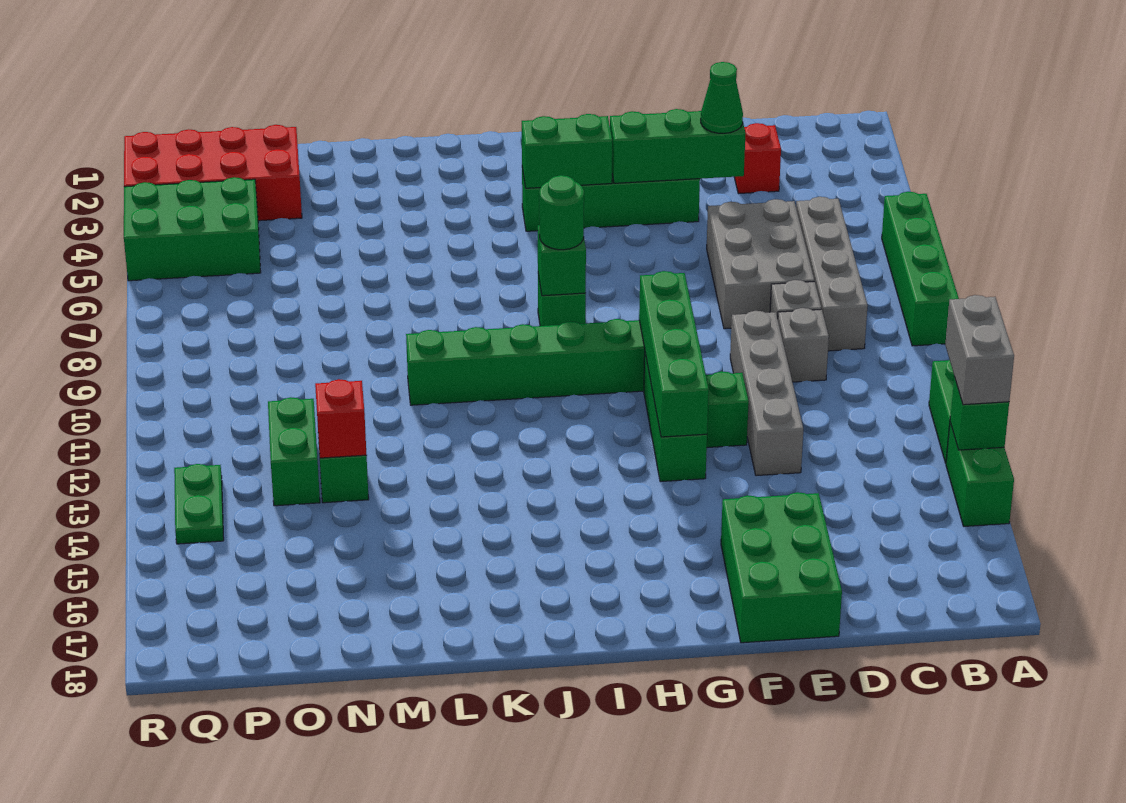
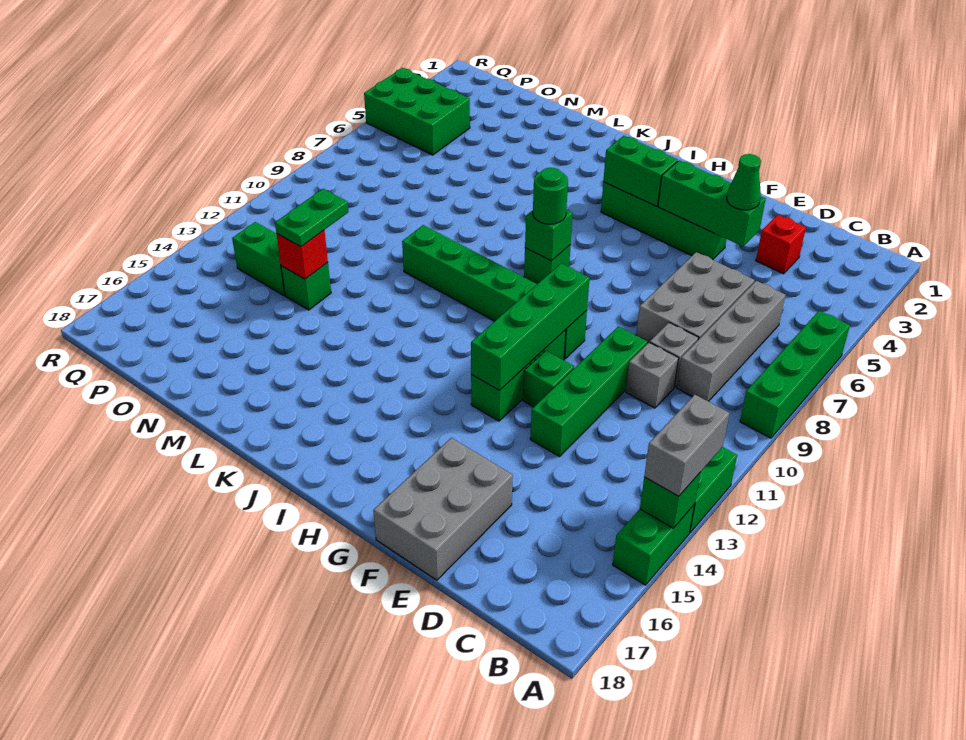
grey 1x4 brick [730,311,803,476] -> green 1x4 brick [530,326,647,457]
green 2x3 brick [721,492,842,643] -> grey 2x3 brick [373,438,513,580]
red 2x4 brick [124,125,302,221] -> none
green 1x2 brick [268,397,320,506] -> green 1x2 brick turned to [232,222,285,296]
green 1x2 plate [174,464,224,544] -> green 1x2 plate moved to [275,189,348,247]

